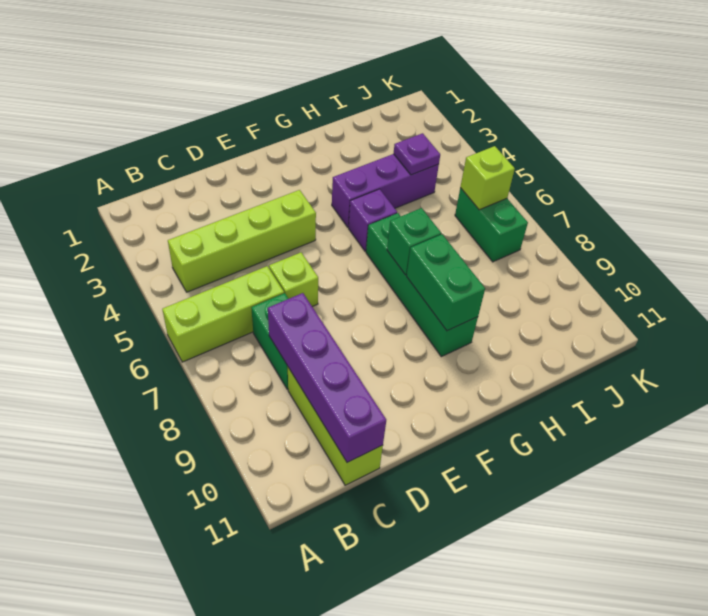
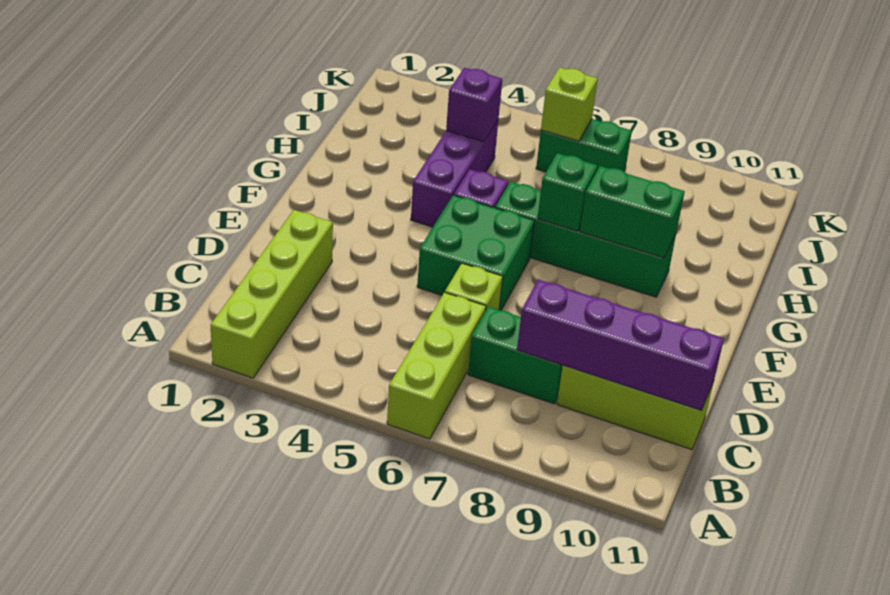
lime 1x4 brick [168,190,316,292] -> lime 1x4 brick moved to [210,210,333,378]
none -> green 2x2 brick [417,195,534,311]
purple 1x1 plate [394,133,440,175] -> purple 1x1 brick [446,68,502,142]

